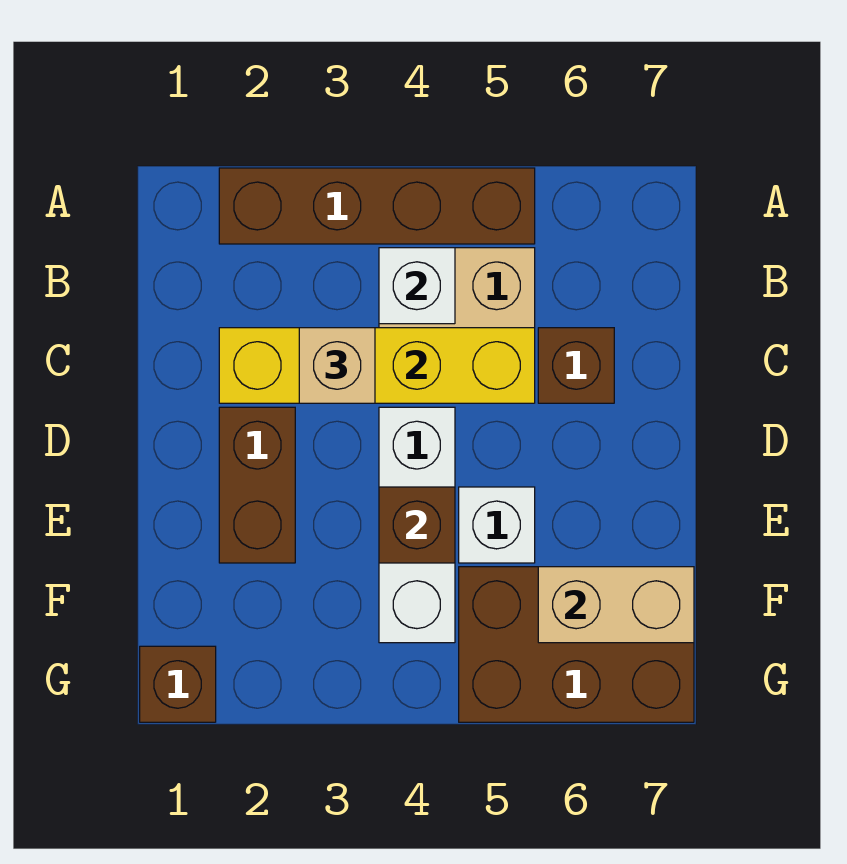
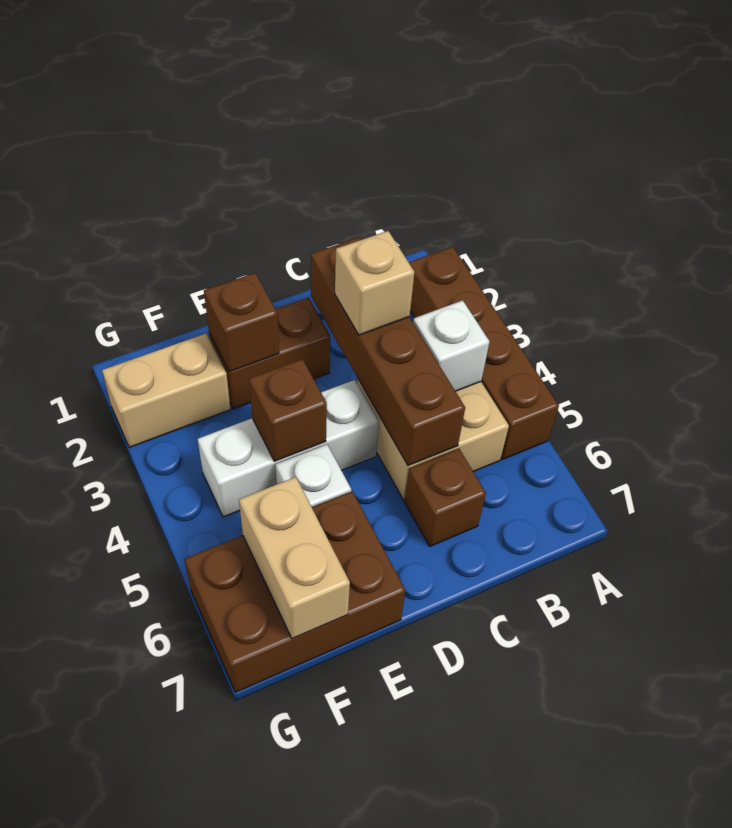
yellow 1x4 brick [219,328,535,403] -> brown 1x4 brick [311,237,465,466]
none -> tan 1x2 brick [102,334,231,448]
brown 2x3 brick [459,567,694,722] -> brown 2x3 brick turned to [185,491,405,692]
brown 1x1 brick [140,646,216,722] -> brown 1x1 brick moved to [204,273,279,372]

